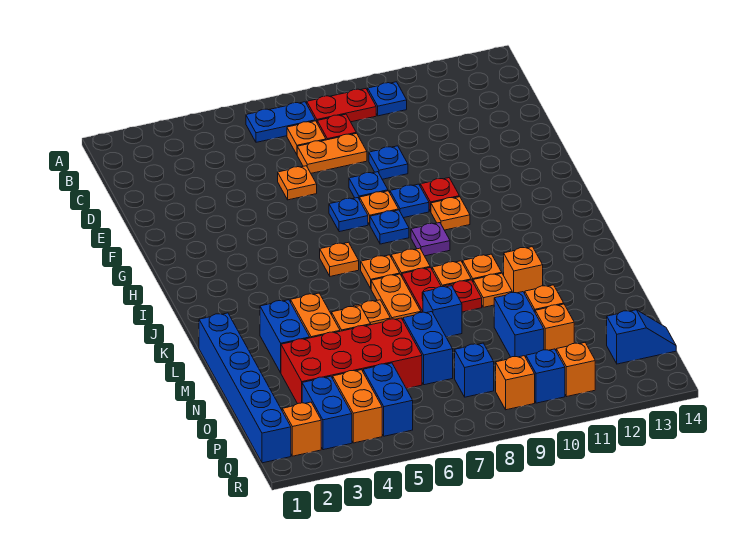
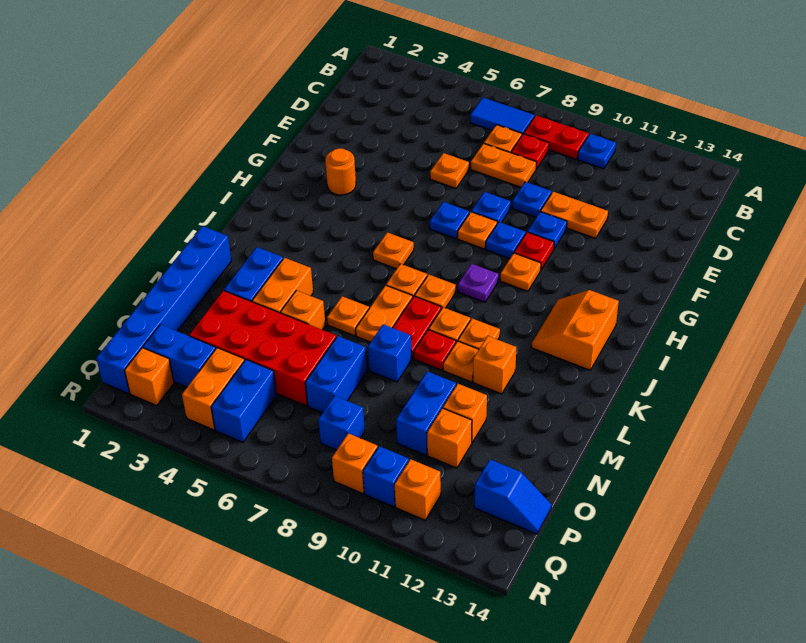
blue 1x2 plate [246,102,315,142] -> blue 1x2 tile [470,98,534,135]
none -> orange 1x2 plate [541,192,608,238]
none -> orange 1x1 round brick [325,148,356,195]
blue 1x1 plate [370,210,409,244] -> blue 1x1 plate moved to [528,212,567,248]
none -> orange 2x2 slope [531,290,619,370]
blue 1x2 brick [302,376,352,450] -> blue 1x2 brick turned to [143,324,216,387]

